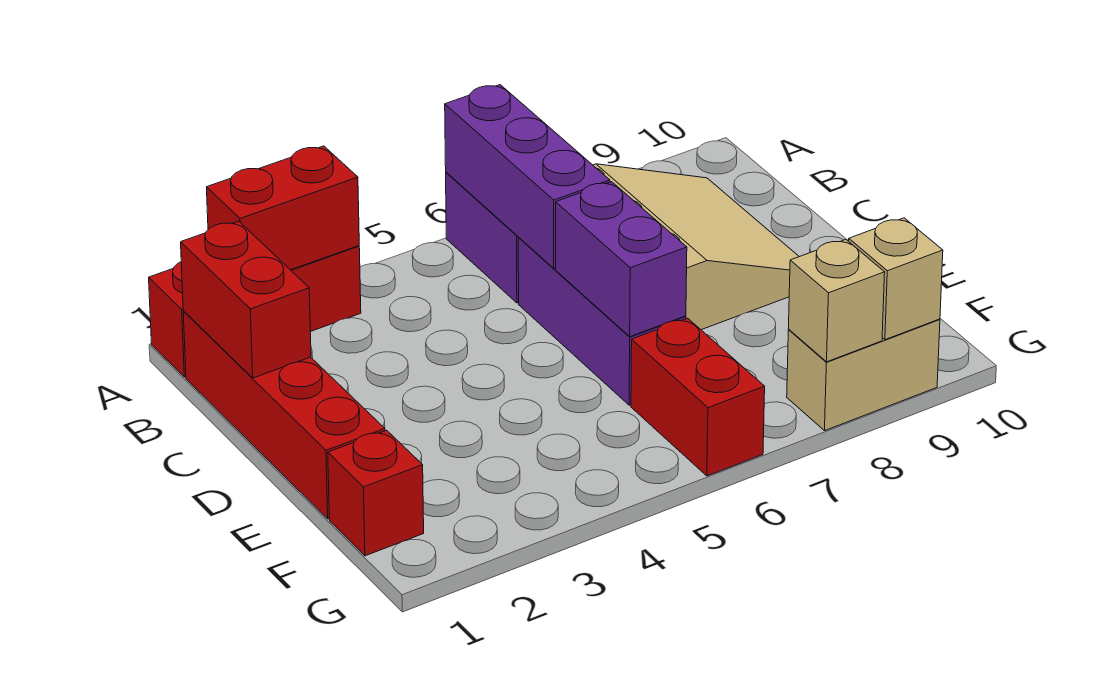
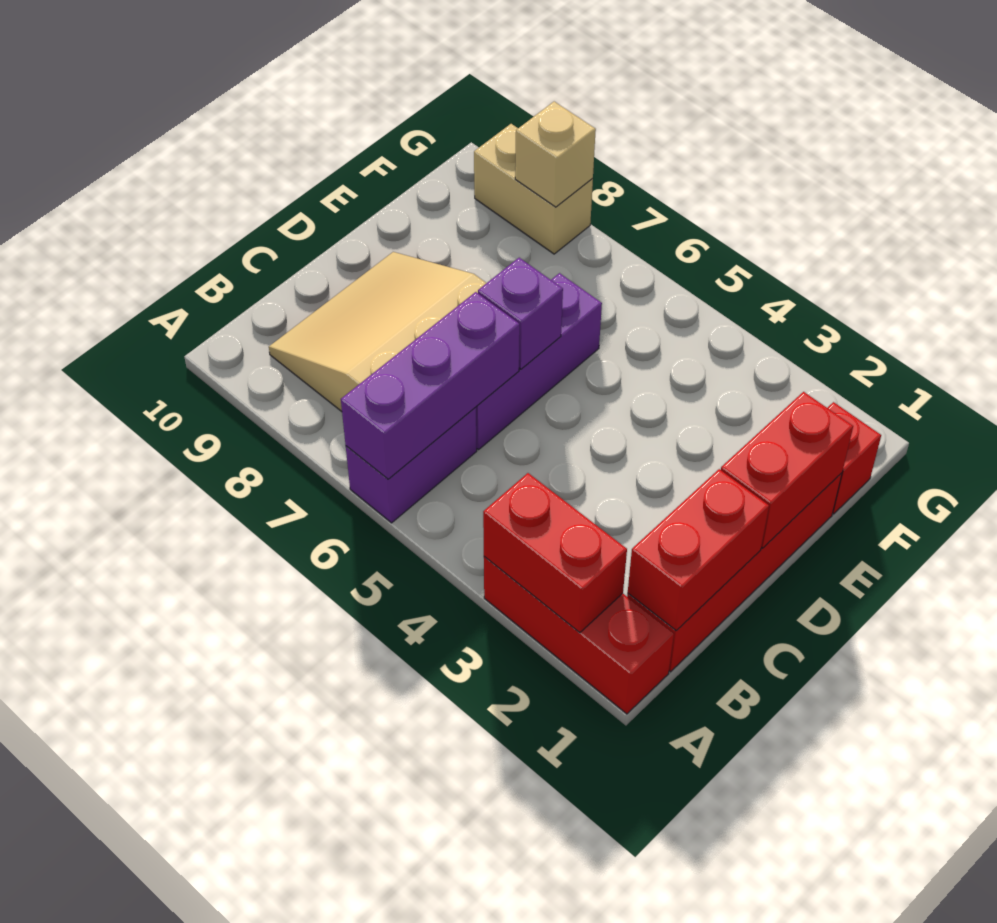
purple 1x2 brick [556,182,687,337] -> purple 1x1 brick [478,258,563,369]
red 1x2 brick [631,318,765,476] -> red 1x2 brick moved to [721,392,853,548]
tan 1x1 brick [849,218,943,340] -> none

